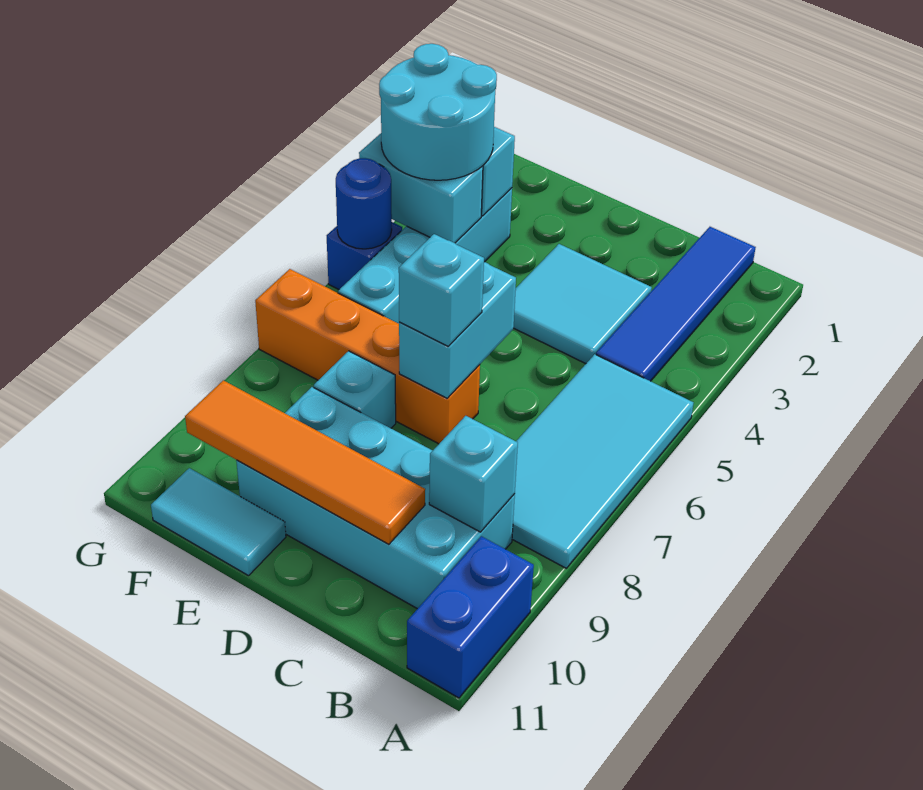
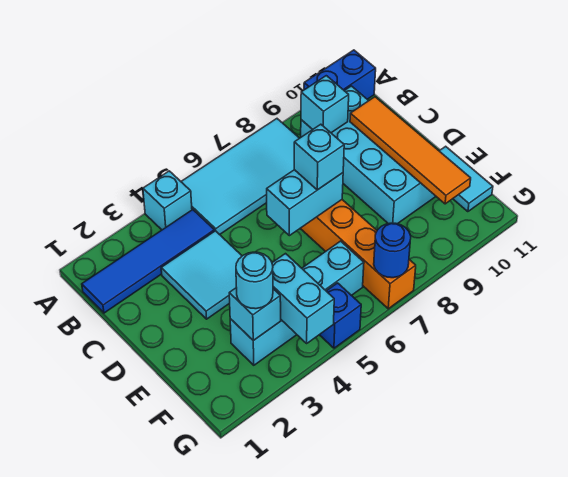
cyan 1x1 brick [314,351,396,428] -> cyan 1x1 brick moved to [143,171,192,230]
cyan 2x2 round brick [379,44,497,180] -> cyan 1x1 round brick [236,252,273,309]
blue 1x1 round brick [336,158,392,249] -> blue 1x1 round brick moved to [374,223,411,278]

